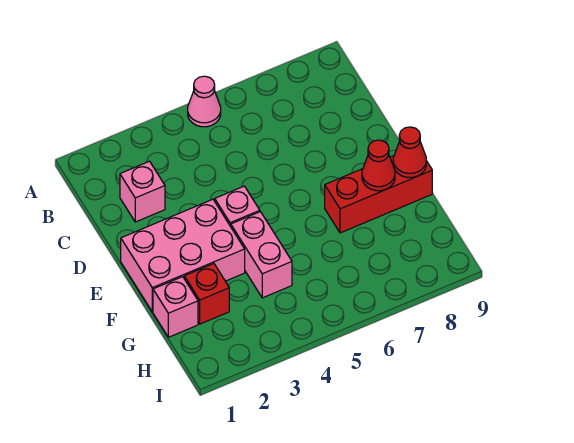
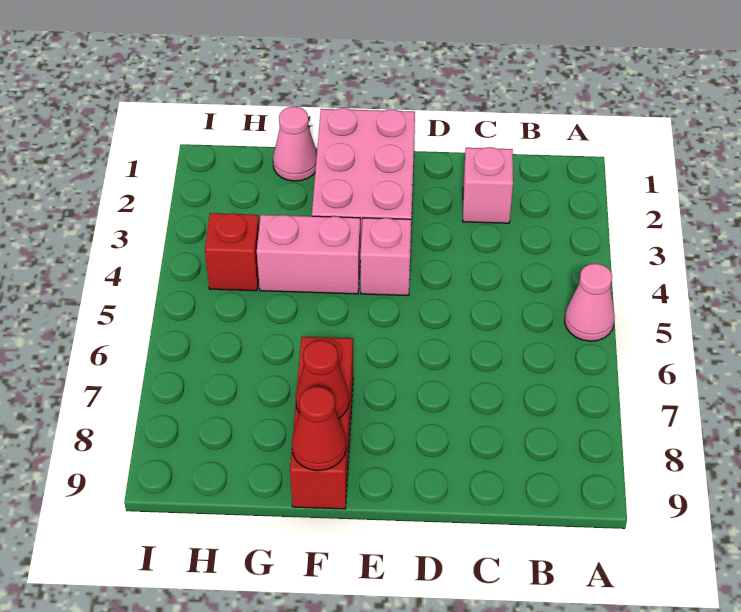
pink 1x1 brick [153,277,198,337] -> pink 1x1 cone [273,107,317,181]
red 1x1 brick [184,264,229,324] -> red 1x1 brick moved to [205,213,259,291]

